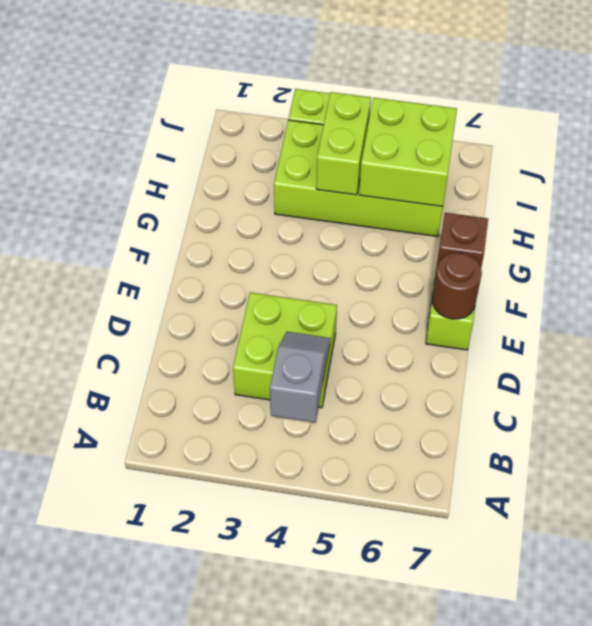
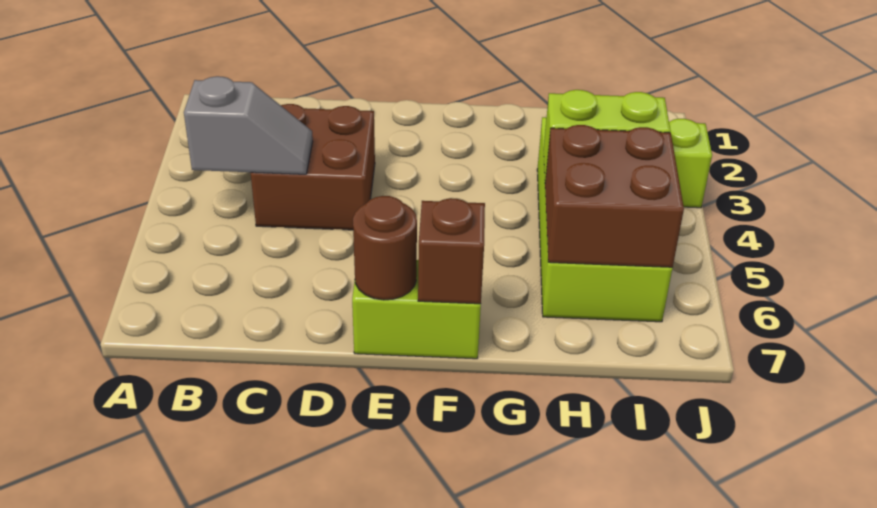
lime 2x2 brick [233,293,337,408] -> brown 2x2 brick [251,104,375,230]
lime 2x2 brick [359,98,457,207] -> brown 2x2 brick [545,125,684,267]

